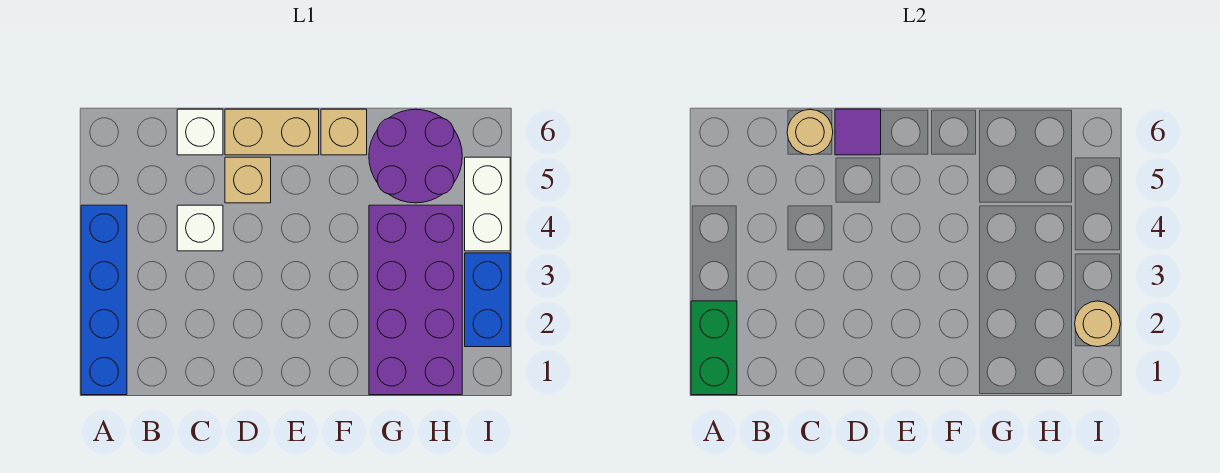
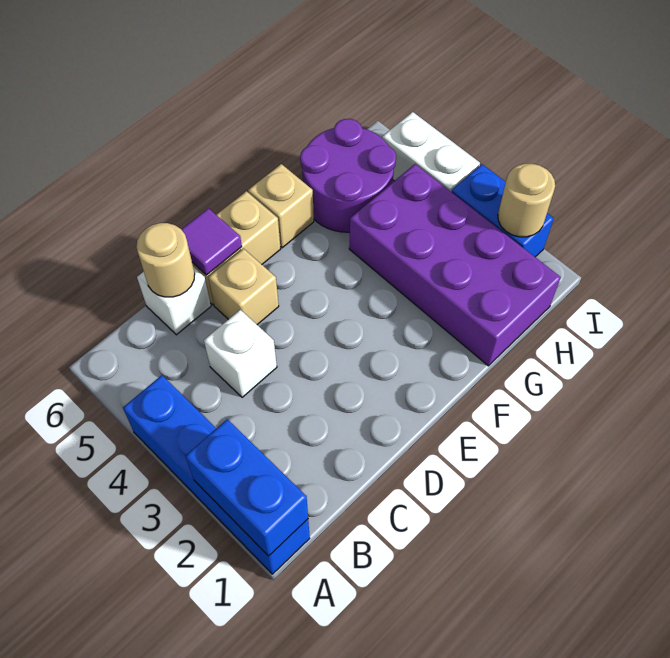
green 1x2 brick [691,301,737,395] -> blue 1x2 brick [185,419,308,556]

